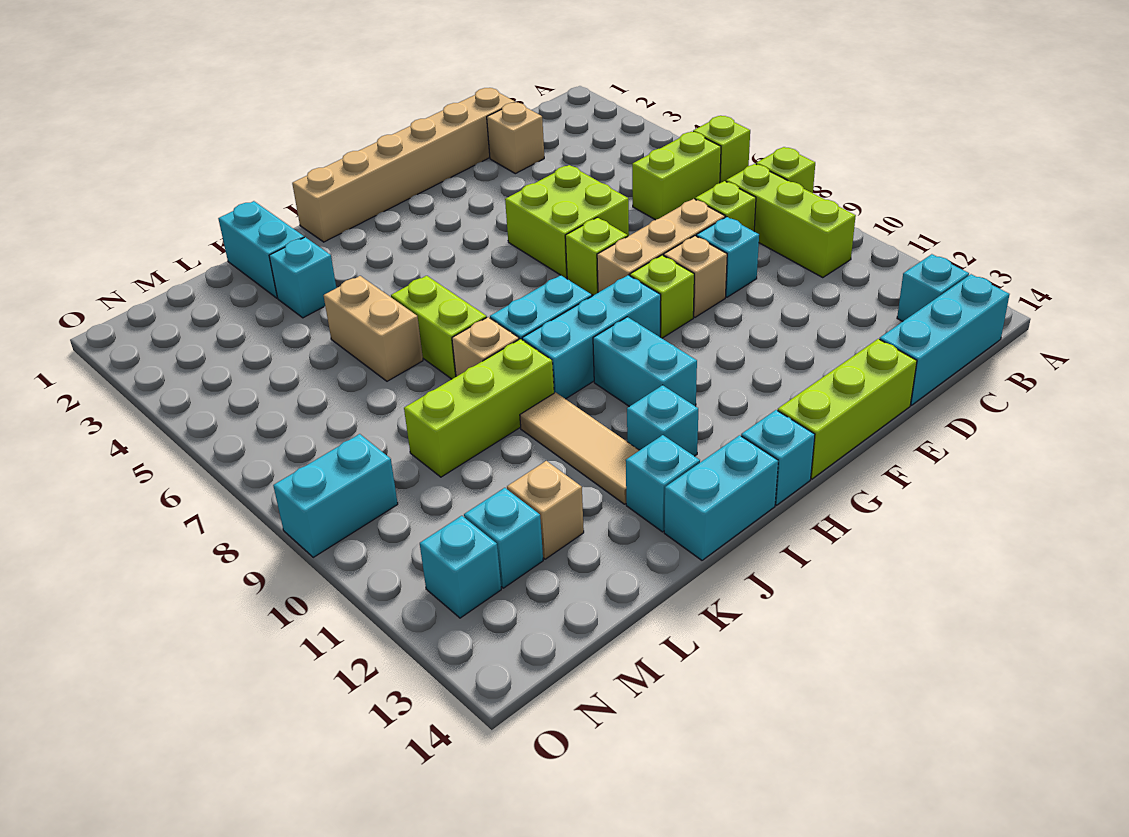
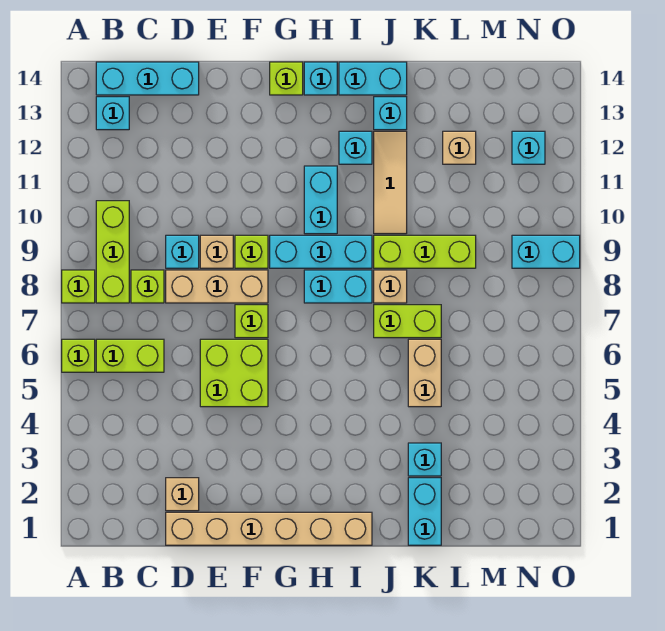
lime 1x3 brick [778,339,917,479] -> lime 1x1 brick [270,62,303,95]
lime 1x2 brick [391,276,487,379] -> lime 1x2 brick turned to [374,305,441,338]
cyan 1x1 brick [464,488,543,588] -> none

